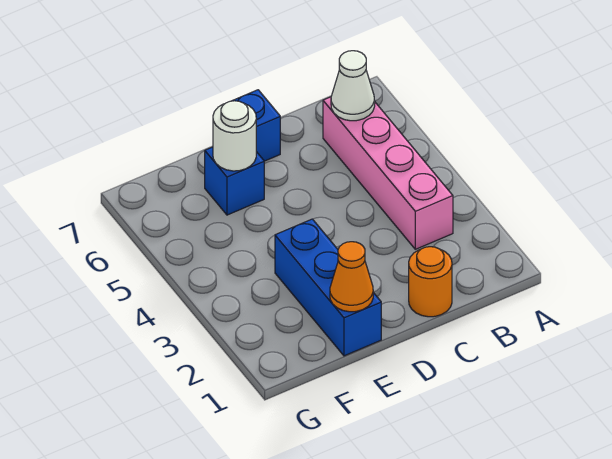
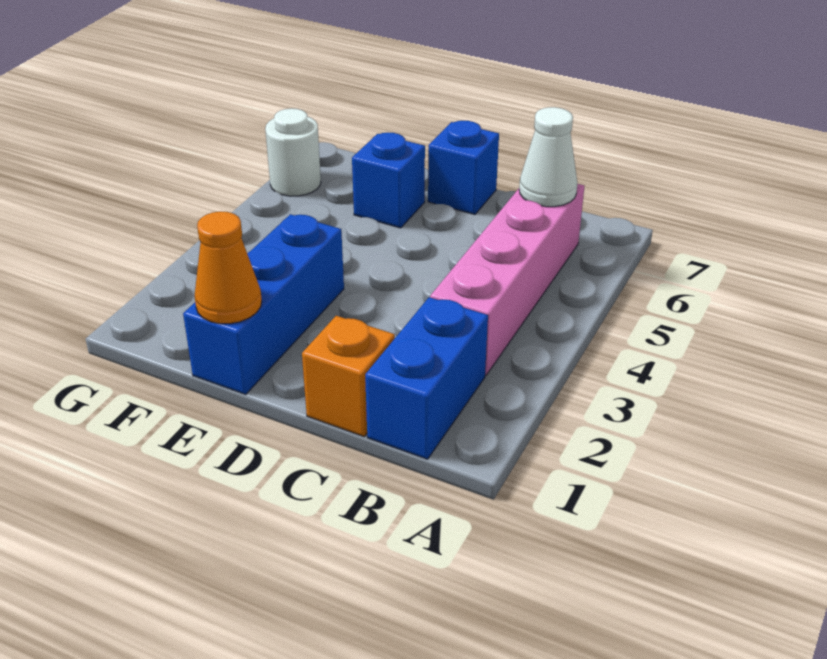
none -> blue 1x2 brick [365,297,488,459]
orange 1x1 round brick [409,247,452,317] -> orange 1x1 brick [302,316,395,437]
white 1x1 round brick [213,101,256,171] -> white 1x1 round brick moved to [265,108,321,196]

